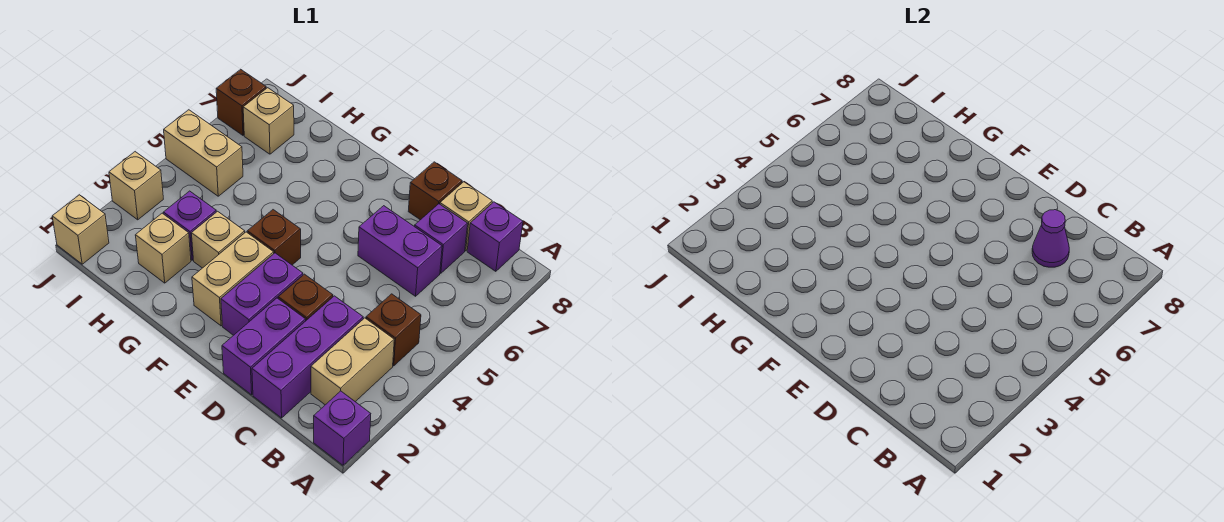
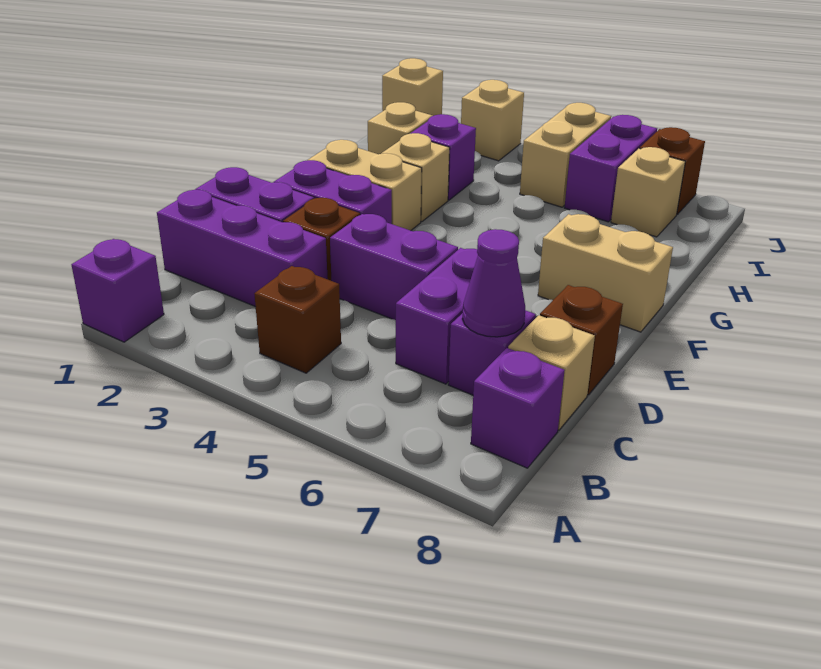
tan 1x2 brick [311,318,394,405] -> tan 1x2 brick moved to [538,214,673,332]
none -> purple 1x2 brick [330,214,458,320]
brown 1x1 brick [247,210,301,265] -> none
none -> purple 1x2 brick [565,115,657,222]

